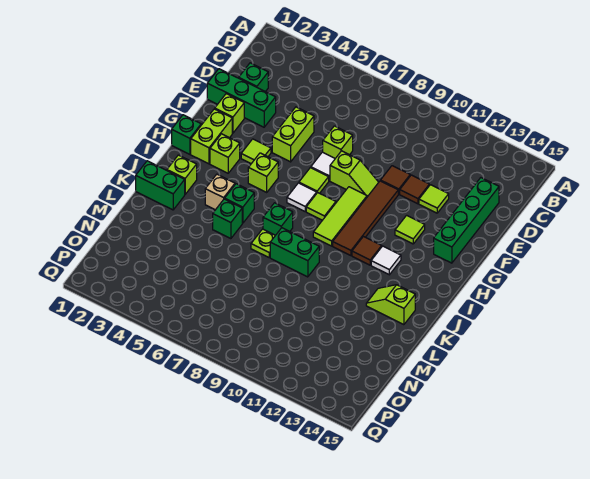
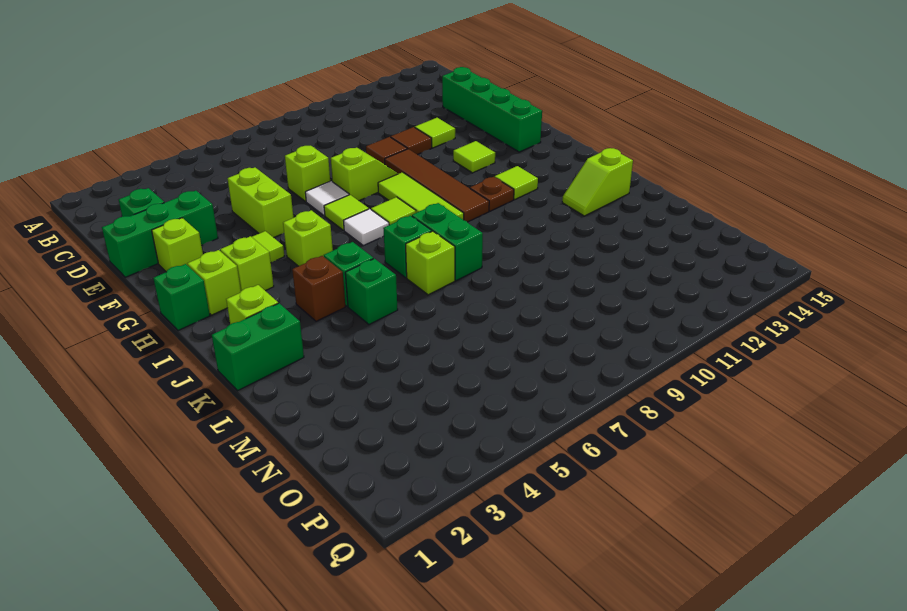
lime 1x2 brick [191,109,232,164] -> lime 1x1 brick [187,250,241,315]
brown 1x1 tile [352,237,382,265] -> brown 1x1 plate [470,177,514,211]
white 1x1 tile [371,246,401,275] -> lime 1x1 tile [495,166,538,199]
tan 1x1 brick [205,174,235,210] -> brown 1x1 brick [292,256,345,321]
lime 1x1 plate [251,229,275,257] -> lime 1x1 brick [406,231,455,295]
green 1x2 brick [270,228,319,277] -> green 1x2 brick turned to [412,203,483,280]

